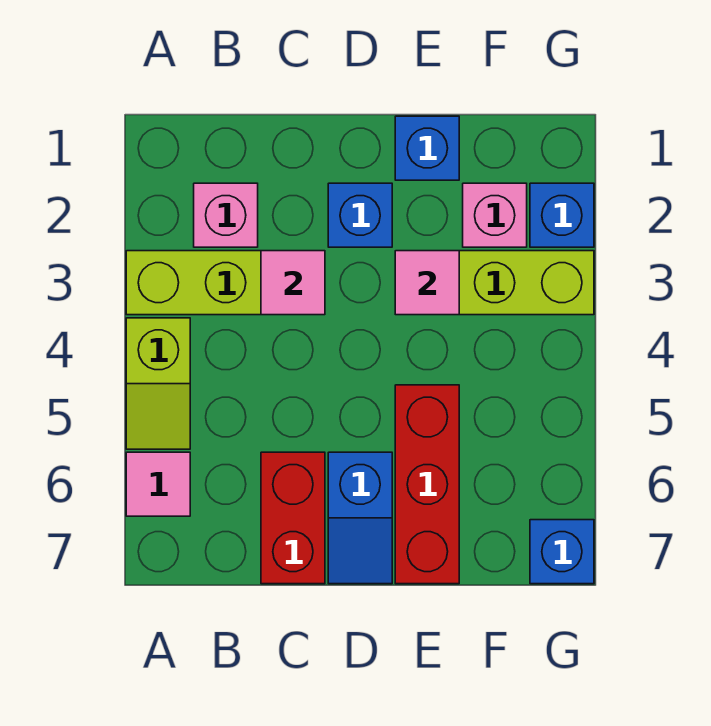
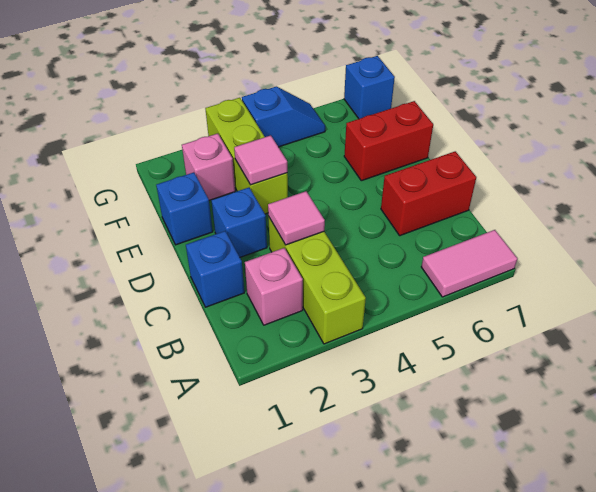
lime 1x2 slope [126,318,190,449] -> none
pink 1x1 tile [126,452,190,516] -> pink 1x2 tile [421,230,517,297]
blue 1x2 slope [328,452,392,584] -> blue 1x2 slope moved to [242,86,325,147]
red 1x3 brick [395,385,459,584] -> red 1x2 brick [344,101,433,181]
blue 1x1 brick [530,183,594,247] -> blue 1x1 brick moved to [186,231,244,307]

